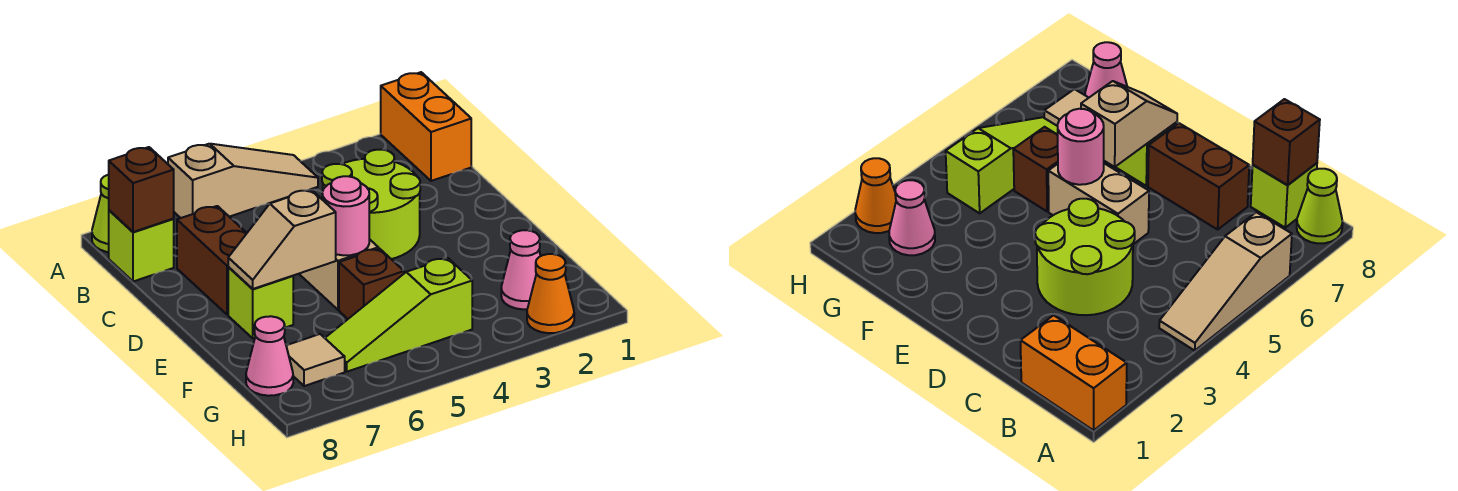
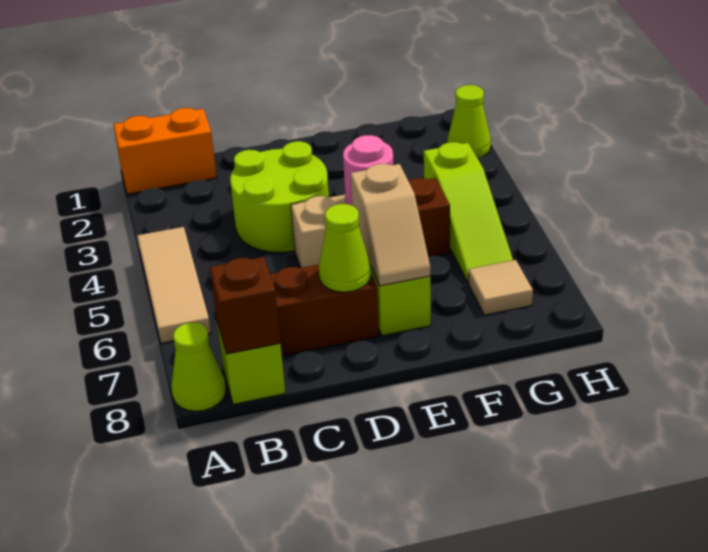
tan 1x3 slope [168,144,318,218] -> tan 1x3 tile [137,227,211,343]
none -> lime 1x1 cone [319,204,371,292]
pink 1x1 cone [501,230,540,309] -> none
pink 1x1 cone [246,316,293,396] -> none
orange 1x1 cone [527,254,574,333] -> lime 1x1 cone [447,85,491,157]

